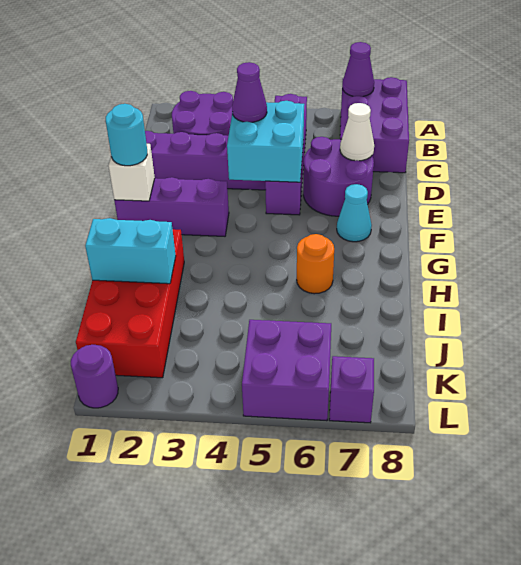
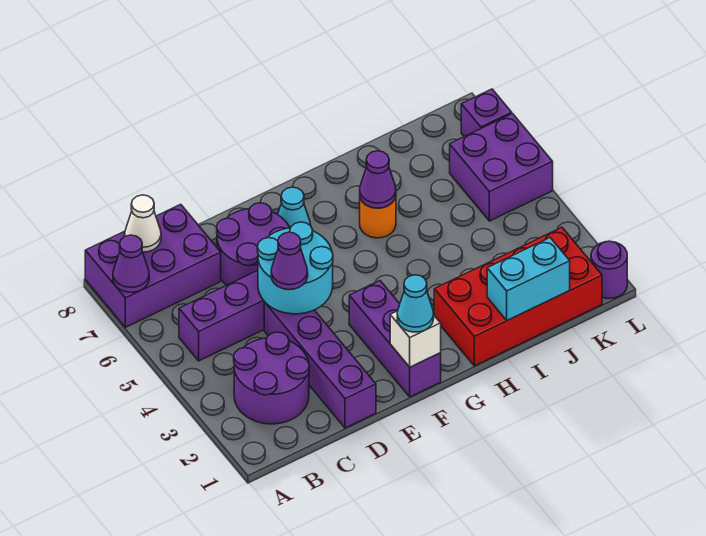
cyan 2x2 brick [227,101,304,182] -> cyan 2x2 round brick [257,222,333,314]
white 1x1 cone [340,103,374,161] -> white 1x1 cone moved to [125,195,161,252]
cyan 1x1 round brick [106,104,147,166] -> cyan 1x1 cone [397,275,434,332]
none -> purple 1x1 cone [360,151,396,208]
cyan 1x2 brick [85,218,176,284] -> cyan 1x2 brick turned to [487,238,570,320]

